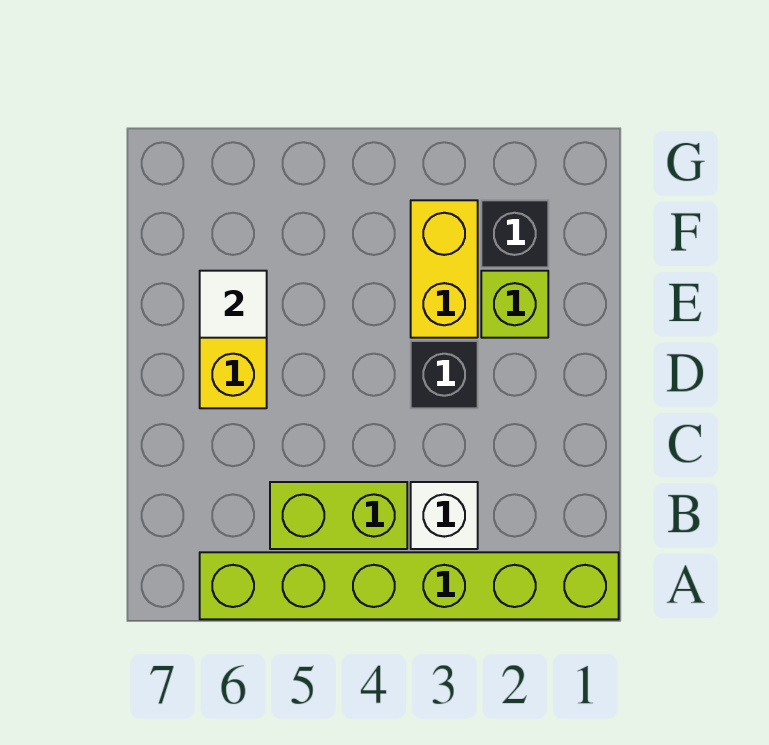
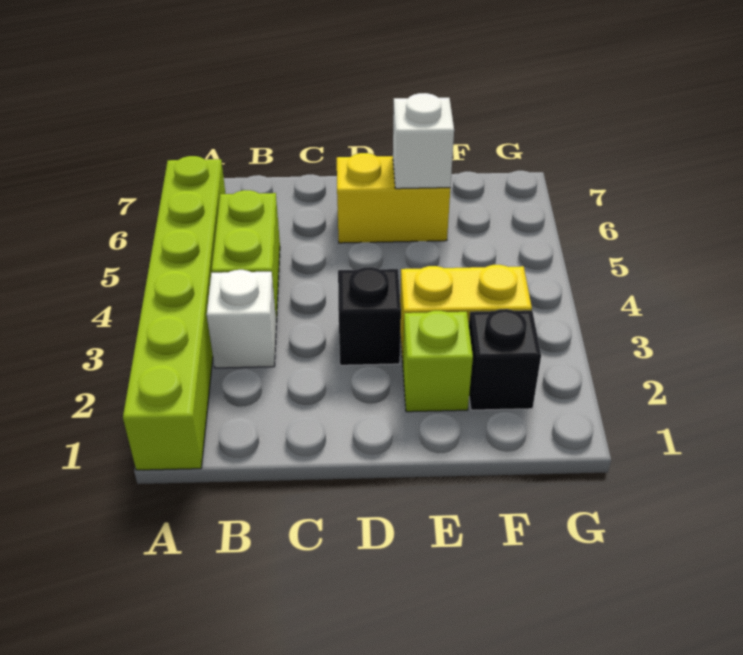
white 1x1 tile [200,271,267,338] -> white 1x1 brick [393,93,454,189]

